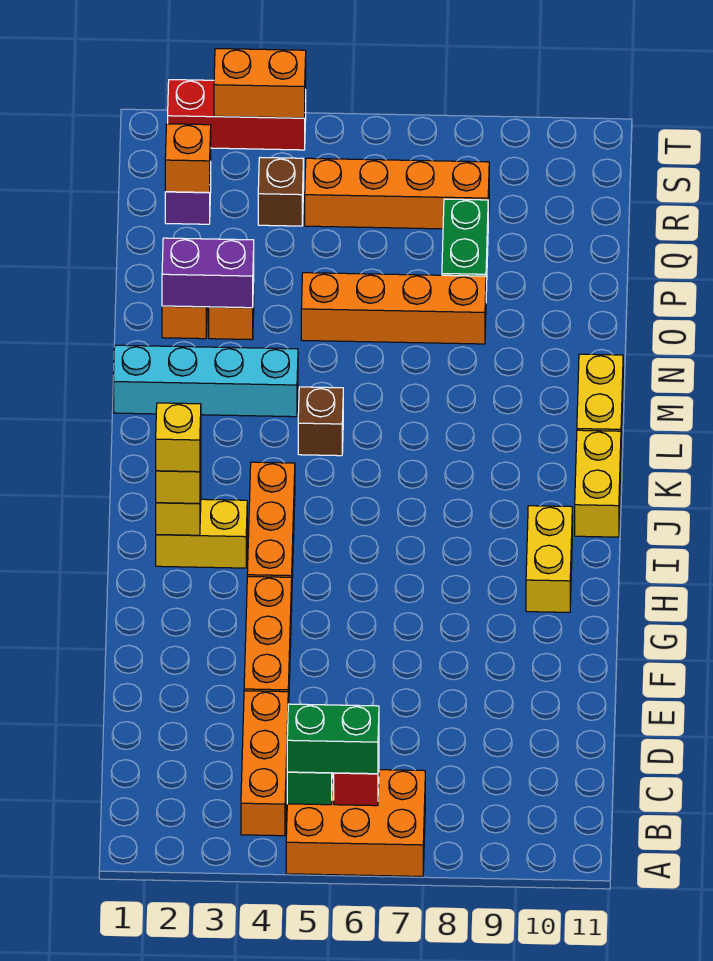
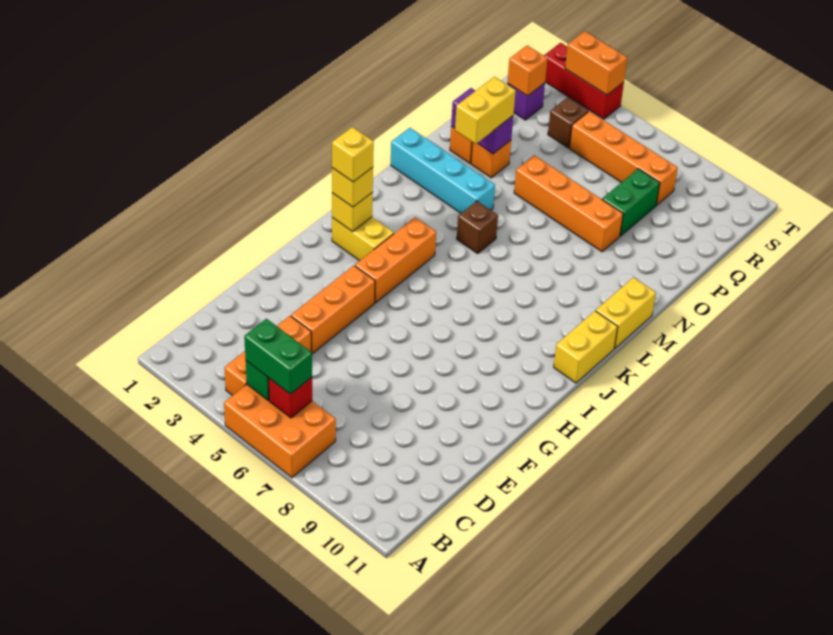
yellow 1x2 brick [526,506,572,612] -> yellow 1x2 brick moved to [455,77,516,144]

